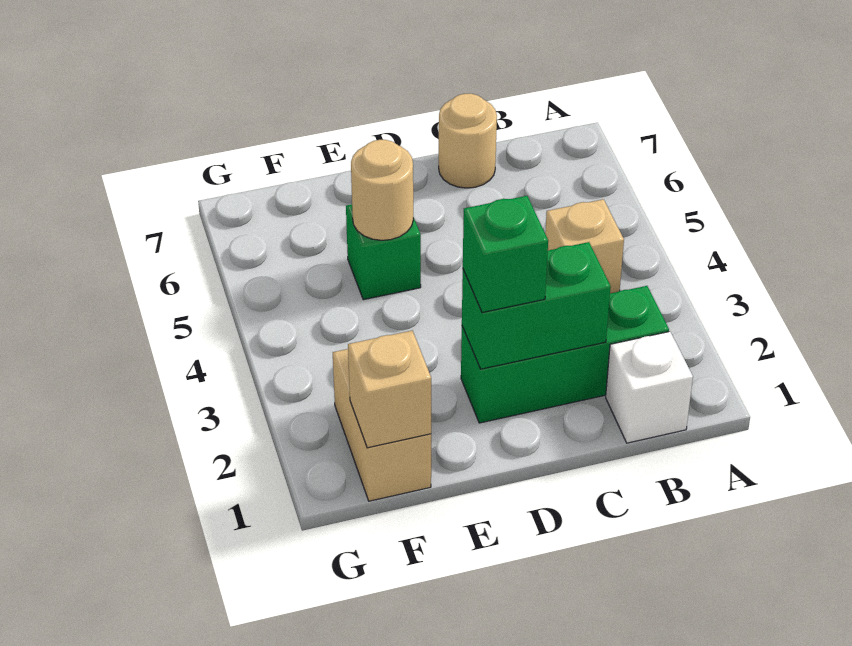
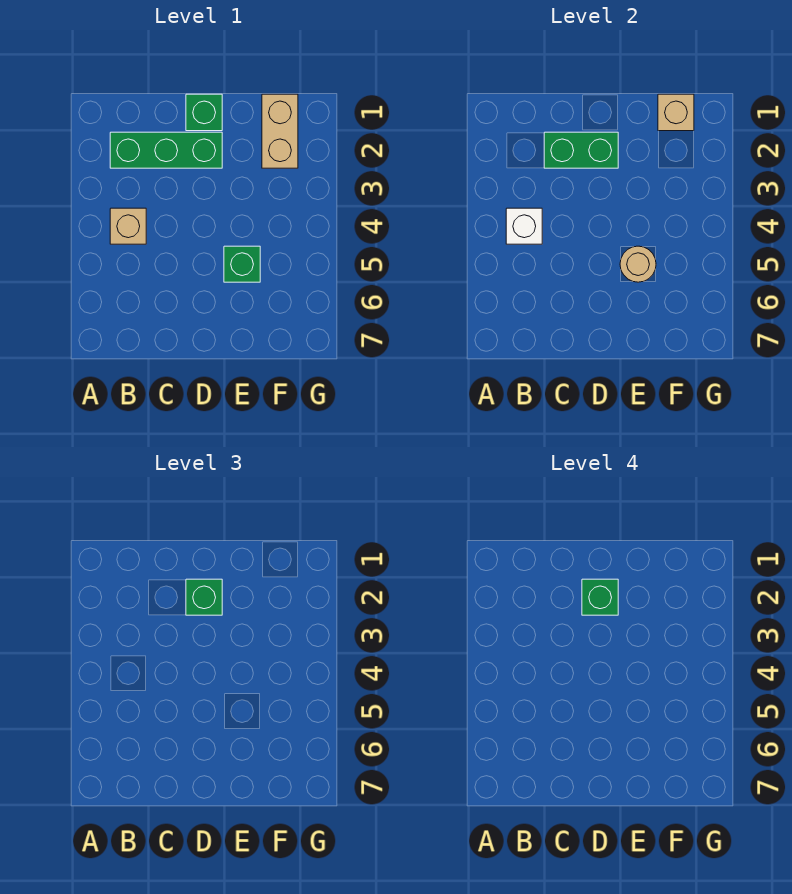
white 1x1 brick [606,332,693,443] -> white 1x1 brick moved to [506,208,542,244]
tan 1x1 round brick [439,94,497,188] -> none
none -> green 1x1 brick [186,94,222,131]
none -> green 1x1 brick [582,579,618,615]

